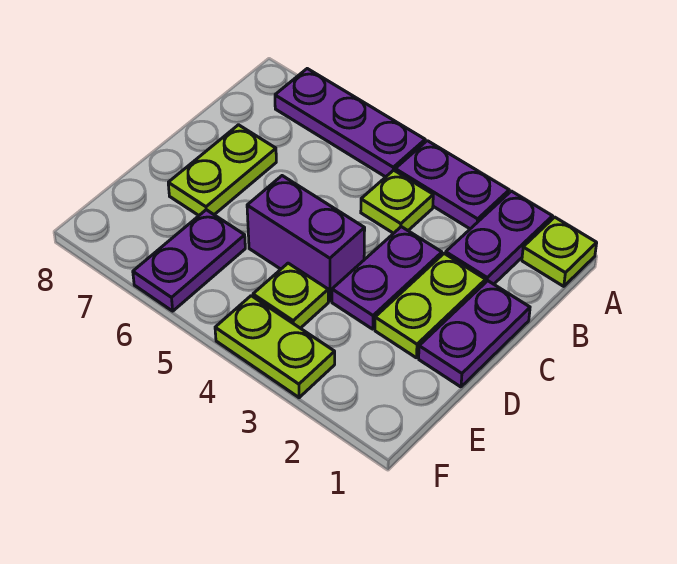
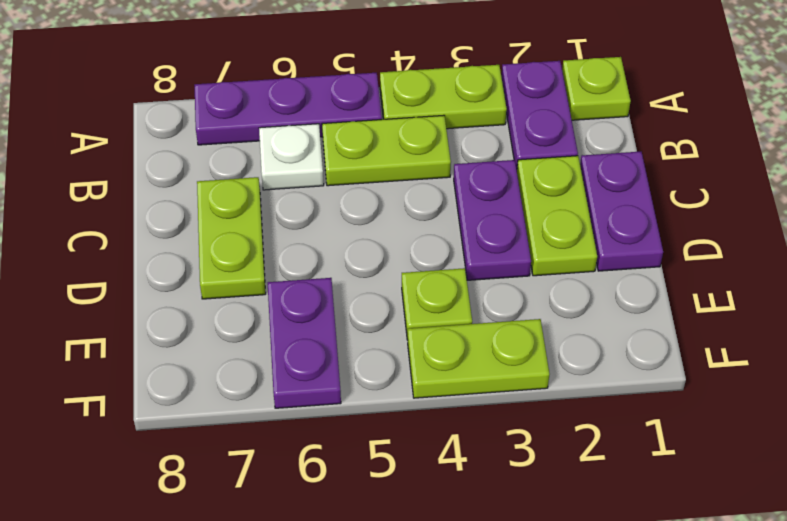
purple 1x2 plate [395,141,509,229] -> lime 1x2 plate [380,65,507,129]
lime 1x1 plate [361,170,433,233] -> lime 1x2 plate [322,115,451,186]
none -> white 1x1 plate [259,124,324,190]
purple 1x2 brick [247,176,365,301] -> none

